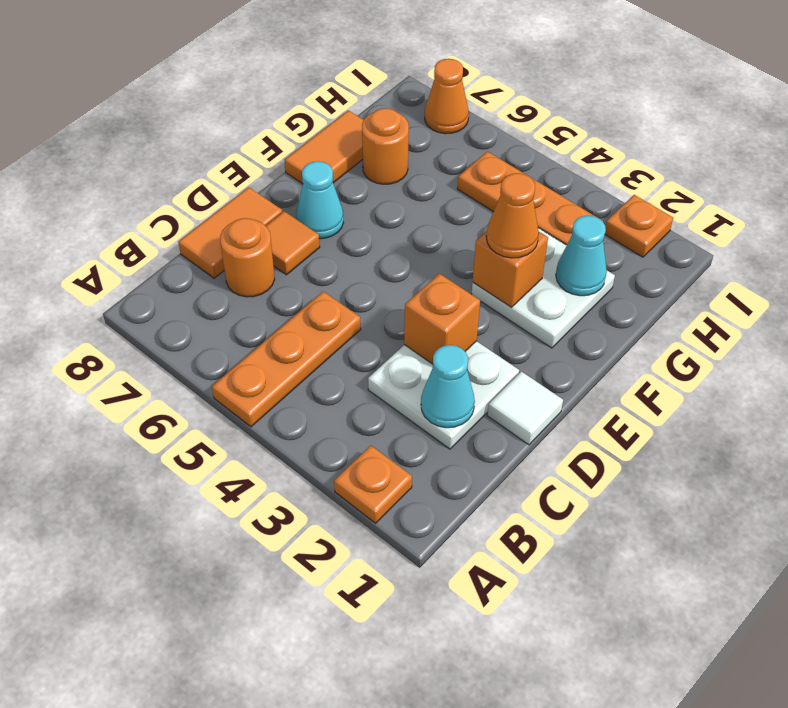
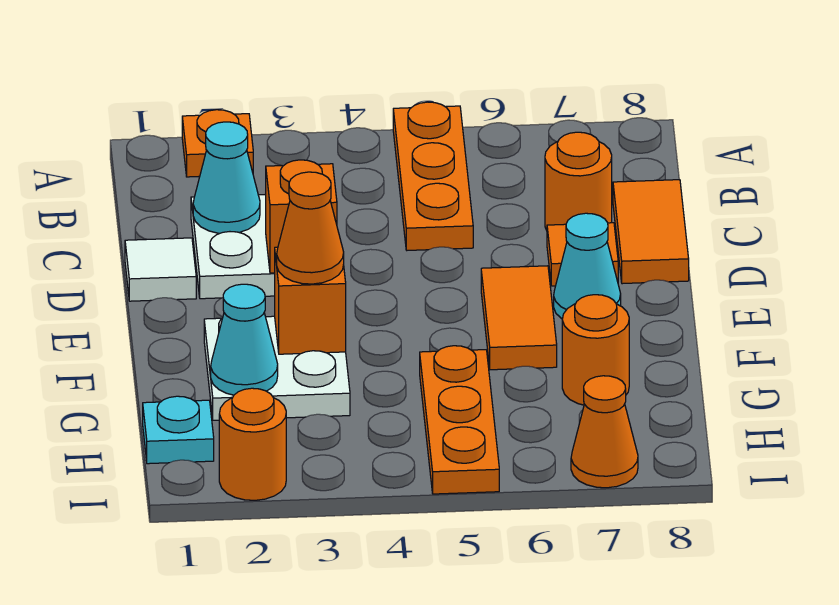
orange 1x2 tile [285,110,364,184] -> orange 1x2 tile moved to [481,266,557,370]
none -> cyan 1x1 plate [143,396,214,464]
orange 1x3 plate [457,151,602,245] -> orange 1x3 plate turned to [420,346,499,494]
orange 1x1 plate [605,195,673,257] -> orange 1x1 round brick [219,388,286,500]

